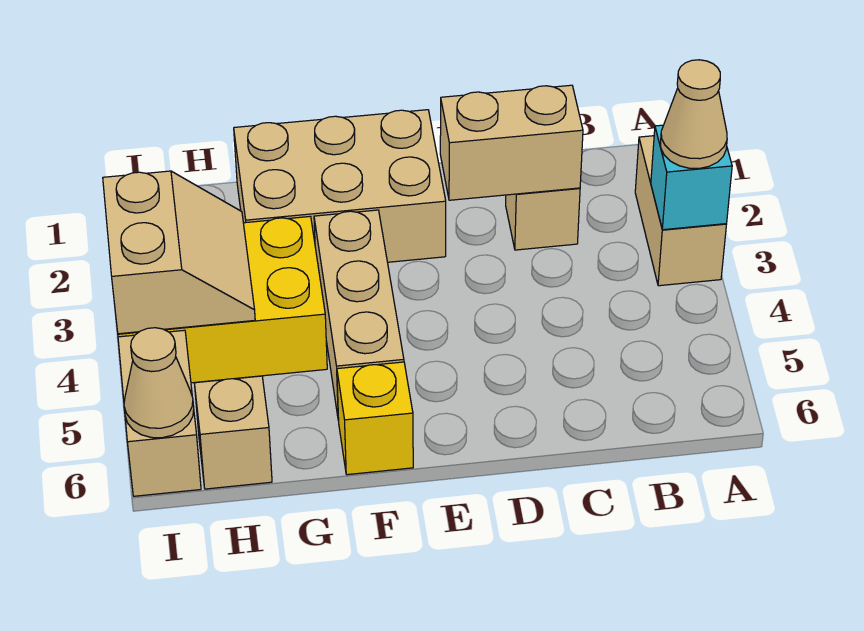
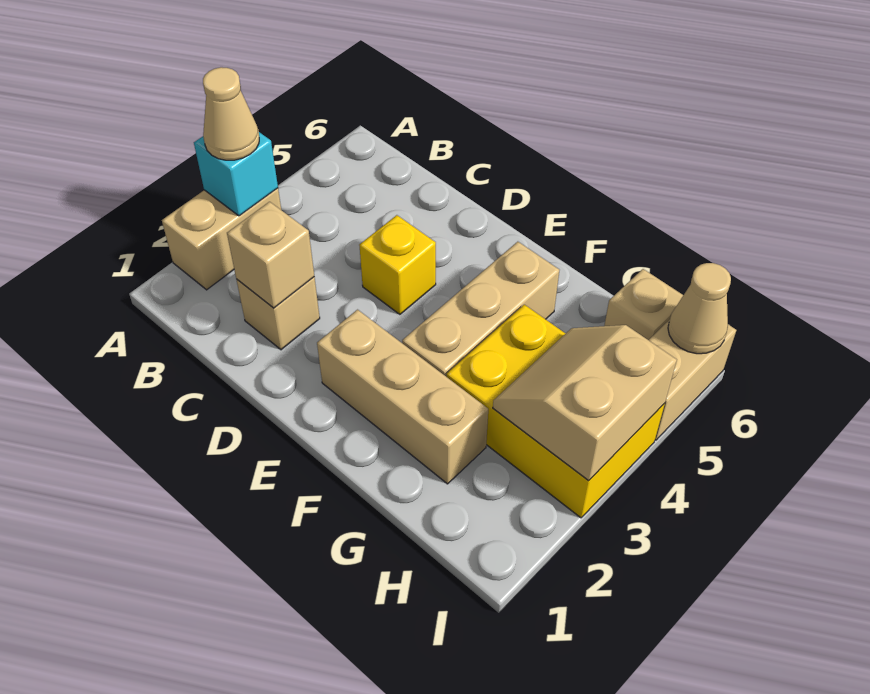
tan 1x2 brick [440,85,583,200] -> tan 1x1 brick [227,202,314,308]
tan 2x3 brick [234,110,446,262] -> tan 1x3 brick [317,310,488,484]
yellow 1x1 brick [337,362,413,475] -> yellow 1x1 brick moved to [359,215,436,314]

